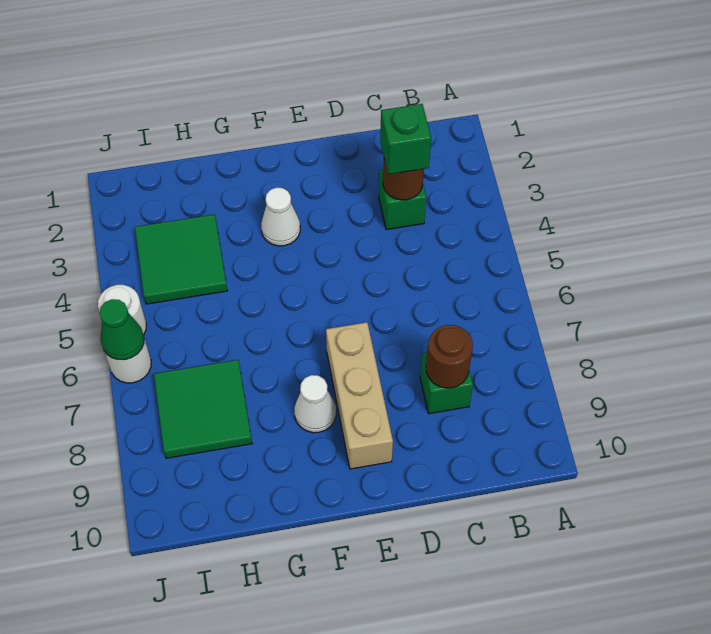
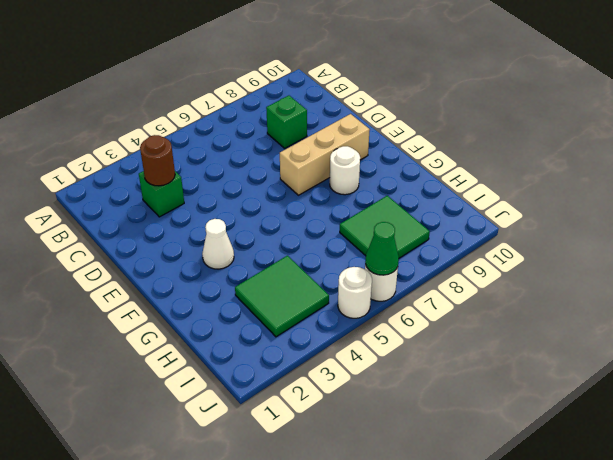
green 1x1 brick [380,104,431,174] -> none
brown 1x1 round brick [426,325,473,388] -> none
white 1x1 cone [294,375,336,433] -> white 1x1 round brick [330,146,360,195]

